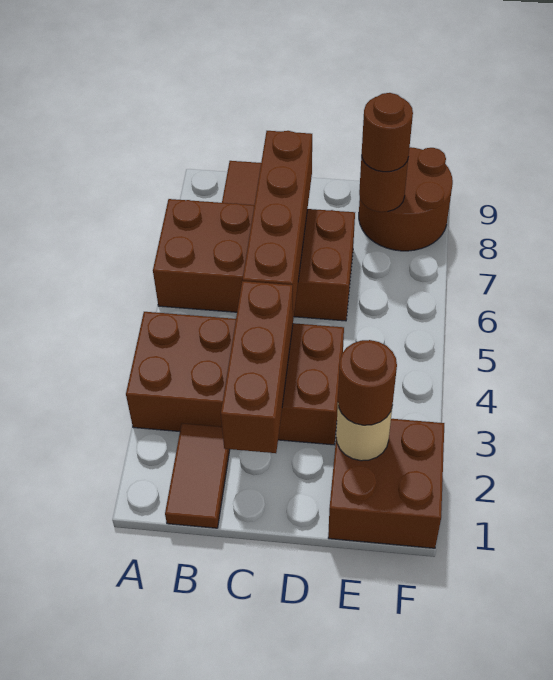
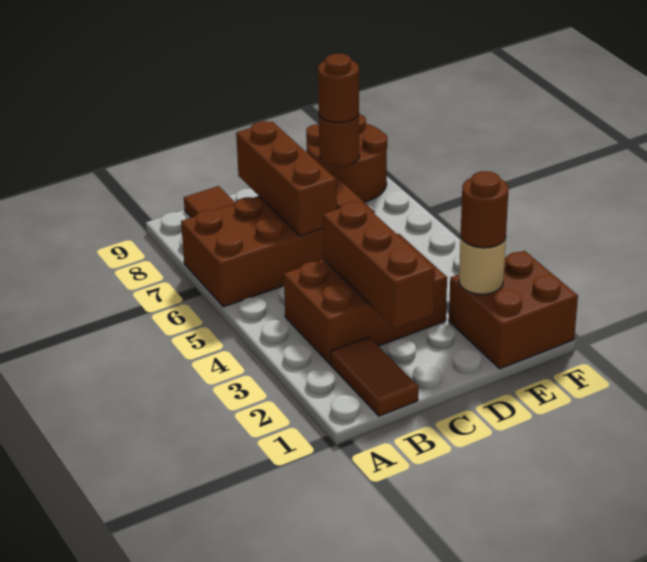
brown 2x4 brick [126,312,344,445] -> brown 2x3 brick [284,234,447,364]
brown 1x4 brick [242,131,312,318] -> brown 1x3 brick [236,121,337,236]

